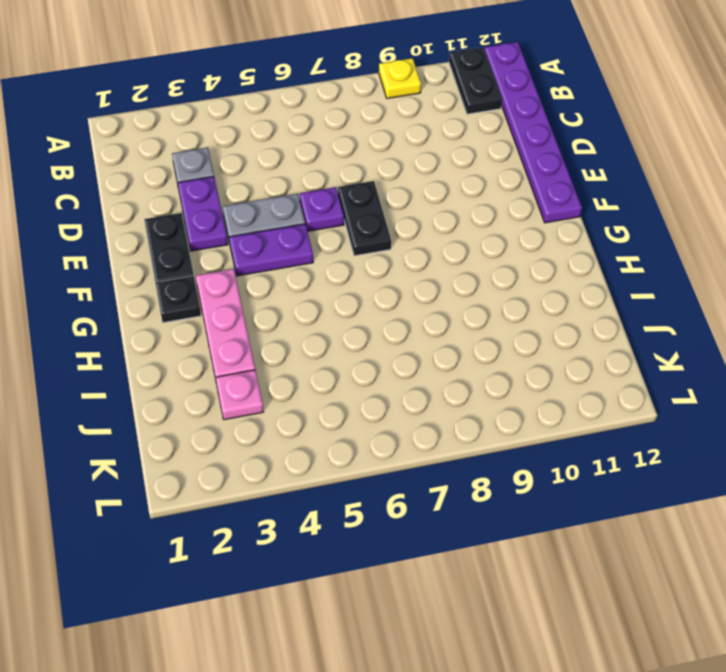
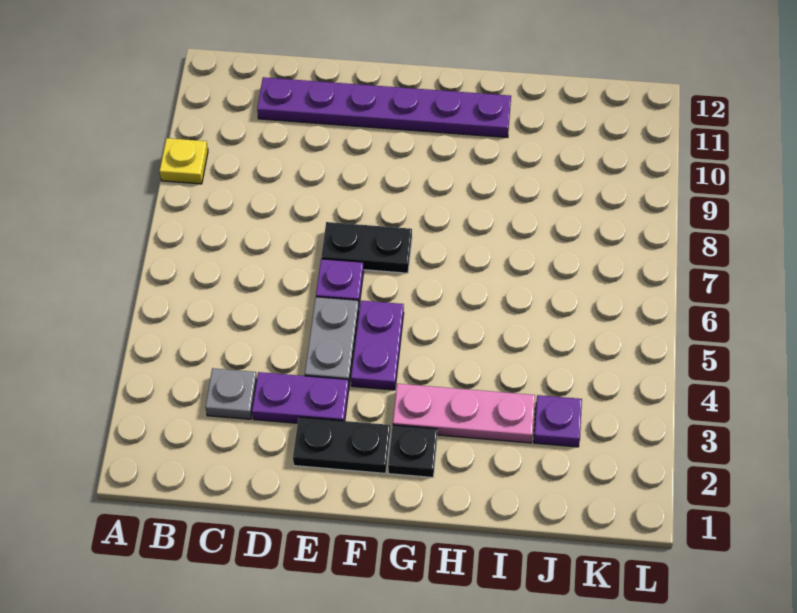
black 1x2 plate [449,47,502,114] -> none
purple 1x6 plate [484,42,582,223] -> purple 1x6 plate moved to [257,77,511,138]
pink 1x1 plate [216,370,263,420] -> purple 1x1 plate [534,395,582,447]

